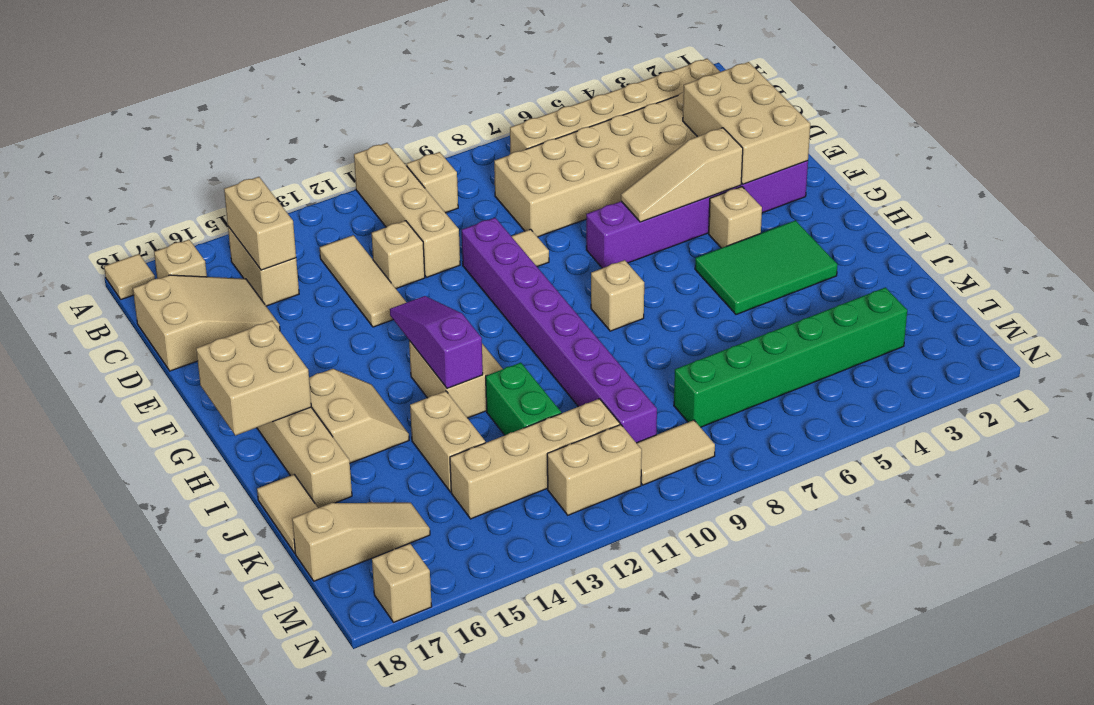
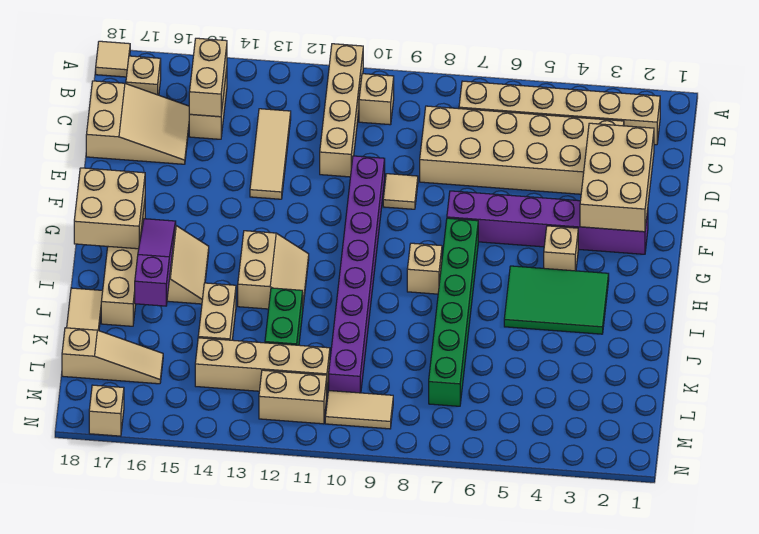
tan 1x1 brick [372,221,425,289] -> none
tan 1x3 slope [621,128,743,222] -> none
purple 1x3 slope [390,296,483,389] -> purple 1x3 slope moved to [135,219,176,306]
green 1x6 brick [674,287,907,427] -> green 1x6 brick turned to [429,218,478,406]

